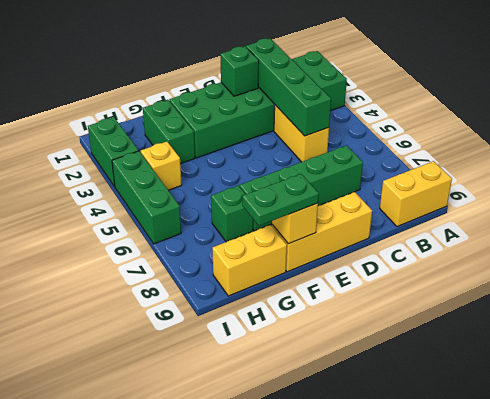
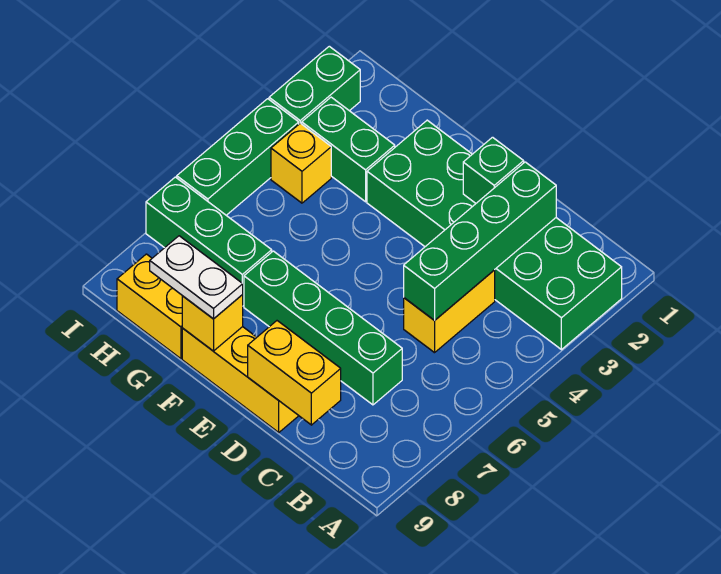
yellow 1x2 brick [380,161,452,227] -> yellow 1x2 brick moved to [248,321,341,425]
green 1x2 plate [242,174,319,226] -> white 1x2 plate [150,236,243,319]
green 1x2 brick [143,100,195,164] -> green 1x2 brick turned to [302,97,395,202]
green 1x1 brick [211,186,253,242] -> green 1x3 brick [146,177,272,306]

